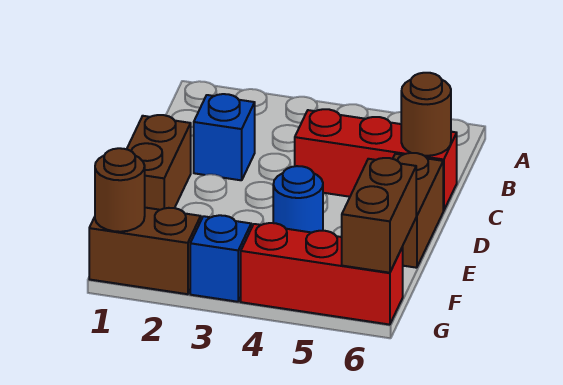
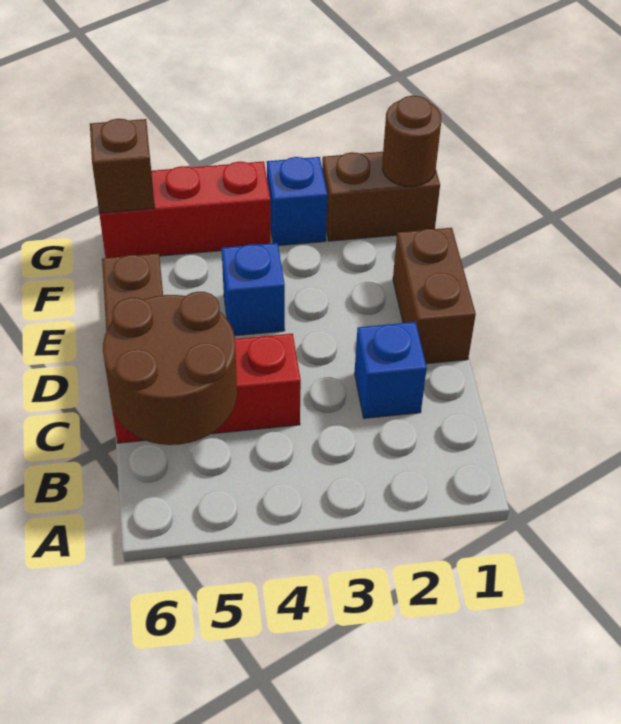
brown 1x1 round brick [401,73,451,156] -> brown 2x2 round brick [103,292,237,445]
blue 1x1 round brick [273,166,323,233] -> blue 1x1 brick [222,243,285,336]
brown 1x2 brick [342,158,416,273] -> brown 1x1 brick [90,119,155,213]

